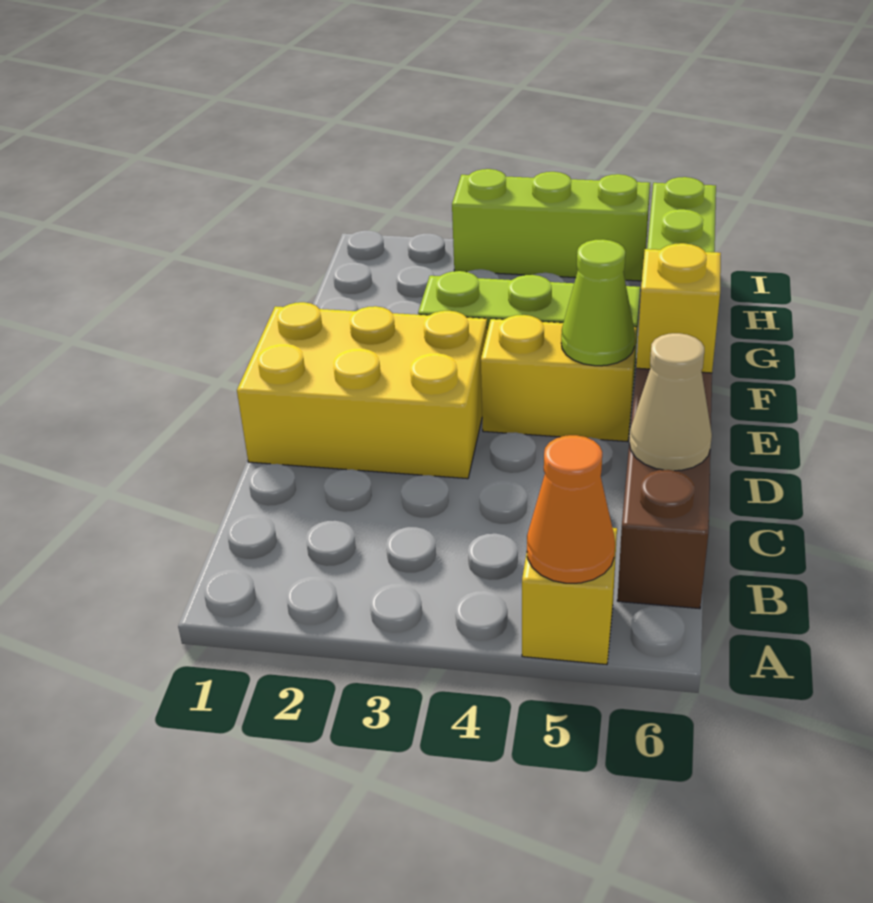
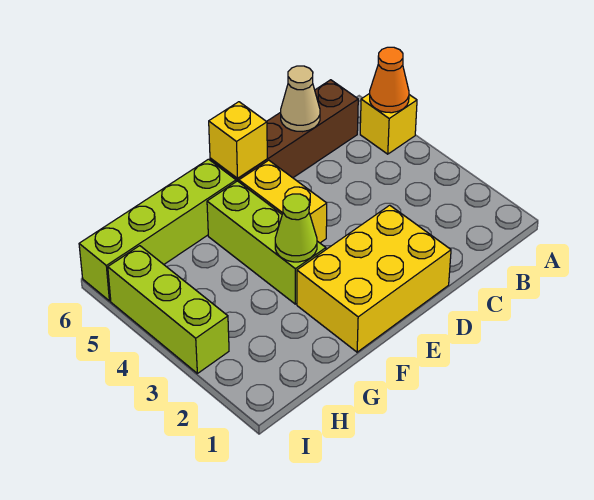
yellow 2x3 brick [237,302,487,479] -> yellow 2x3 brick turned to [297,205,451,352]
lime 1x1 cone [561,239,635,366] -> lime 1x1 cone moved to [275,194,317,262]

